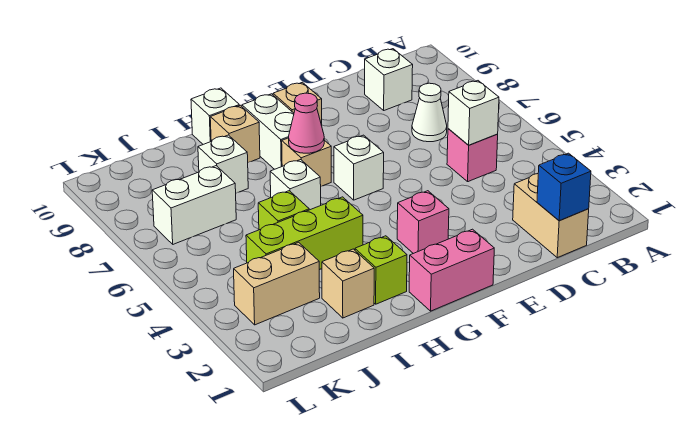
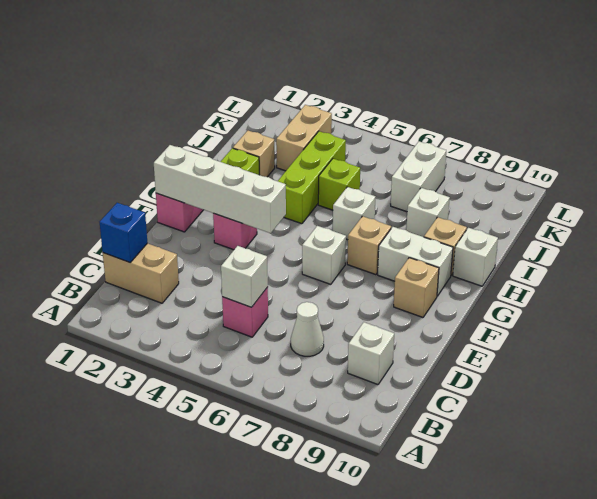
none -> white 1x4 brick [154,145,286,233]
pink 1x1 cone [289,93,324,153] -> none

